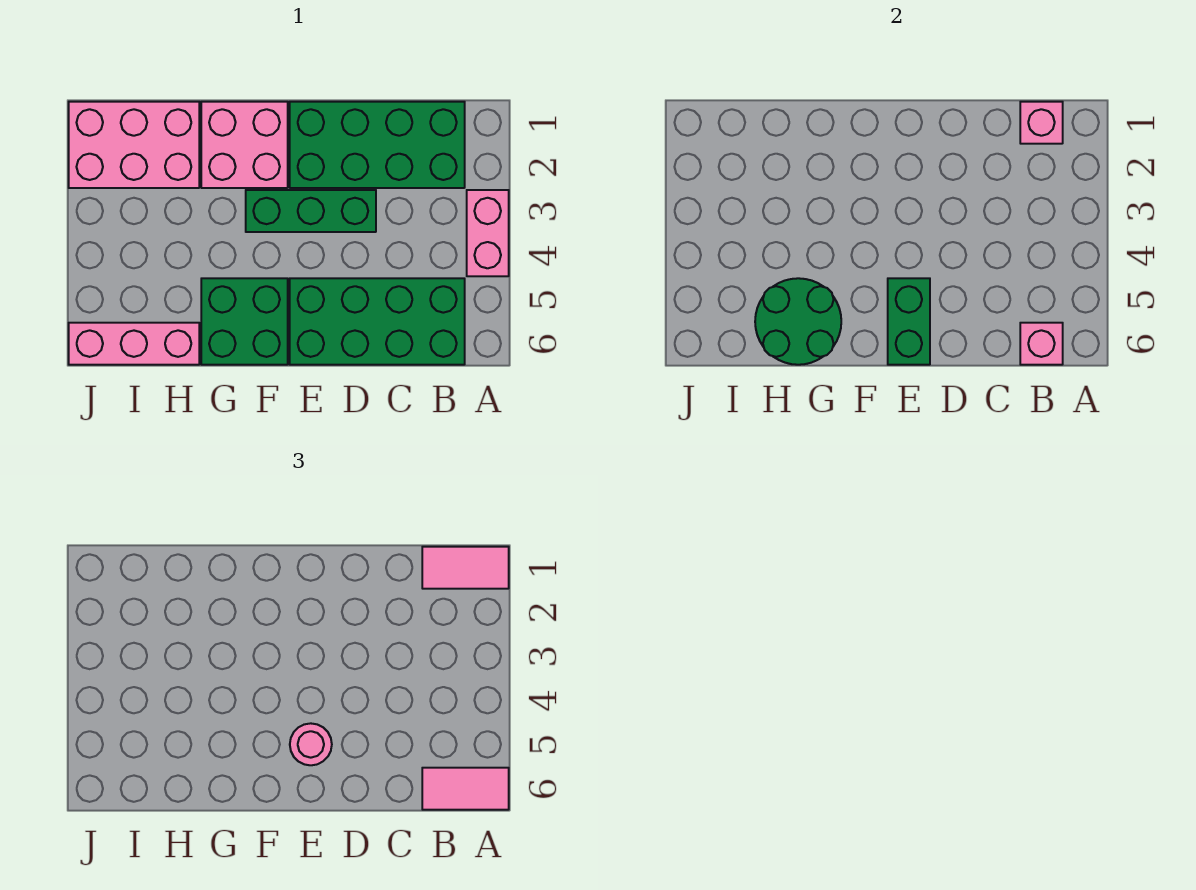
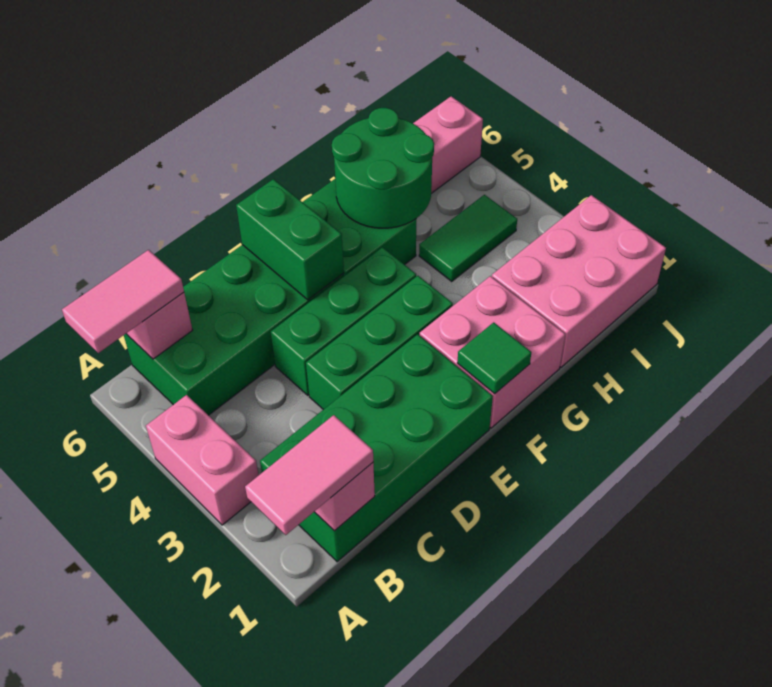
none -> green 1x3 brick [271,247,416,395]
pink 1x1 round brick [290,723,332,765] -> none
none -> green 1x1 tile [457,322,531,394]
none -> green 1x2 tile [419,195,517,281]

